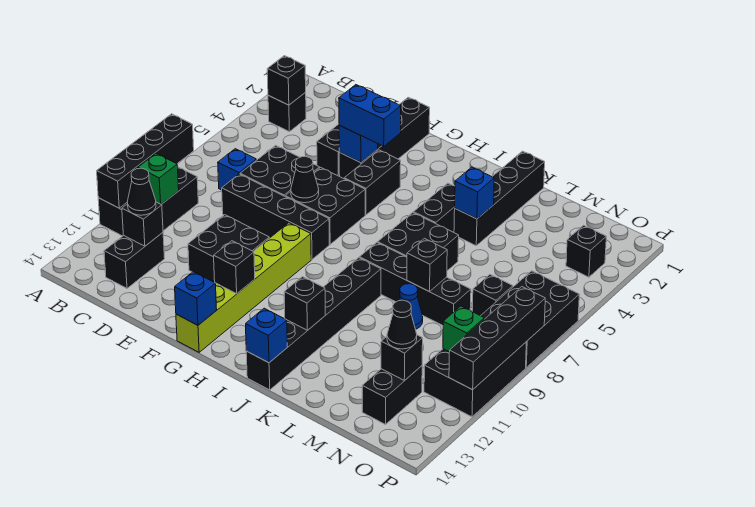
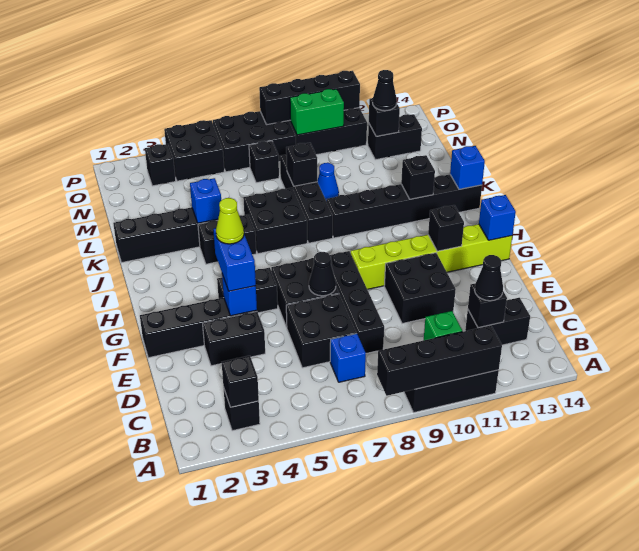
none -> lime 1x1 cone [216,198,244,244]
none -> black 2x2 brick [164,120,224,181]
green 1x1 brick [443,306,484,352] -> green 1x2 brick [290,89,344,135]

